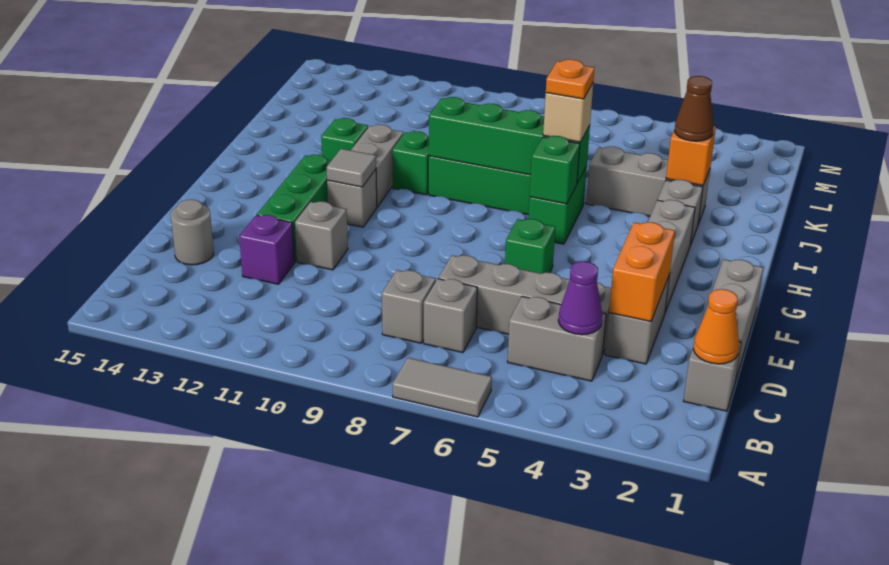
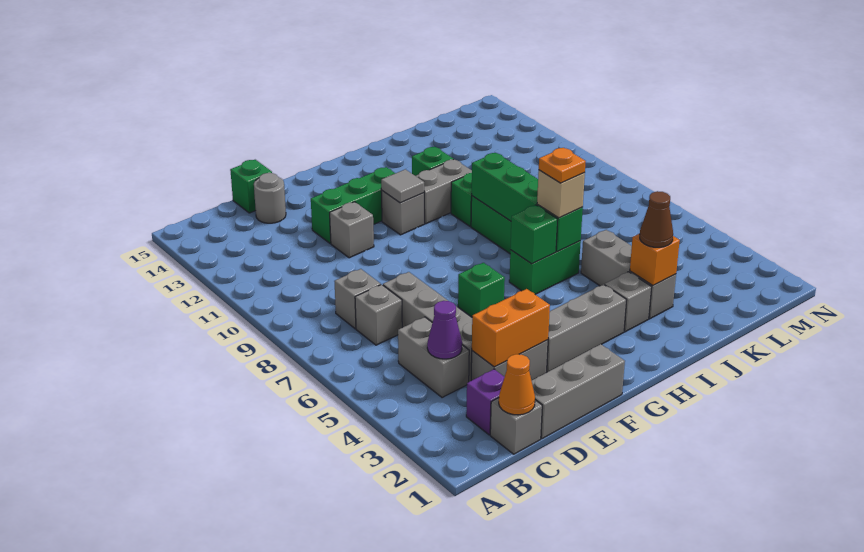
grey 1x2 tile [393,358,492,417] -> none
purple 1x1 brick [239,215,295,284] -> purple 1x1 brick moved to [466,369,504,435]
none -> green 1x1 brick [230,160,272,213]

